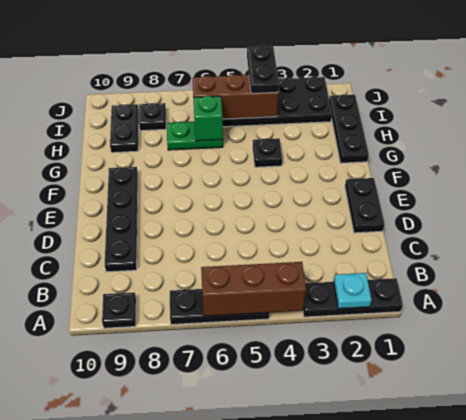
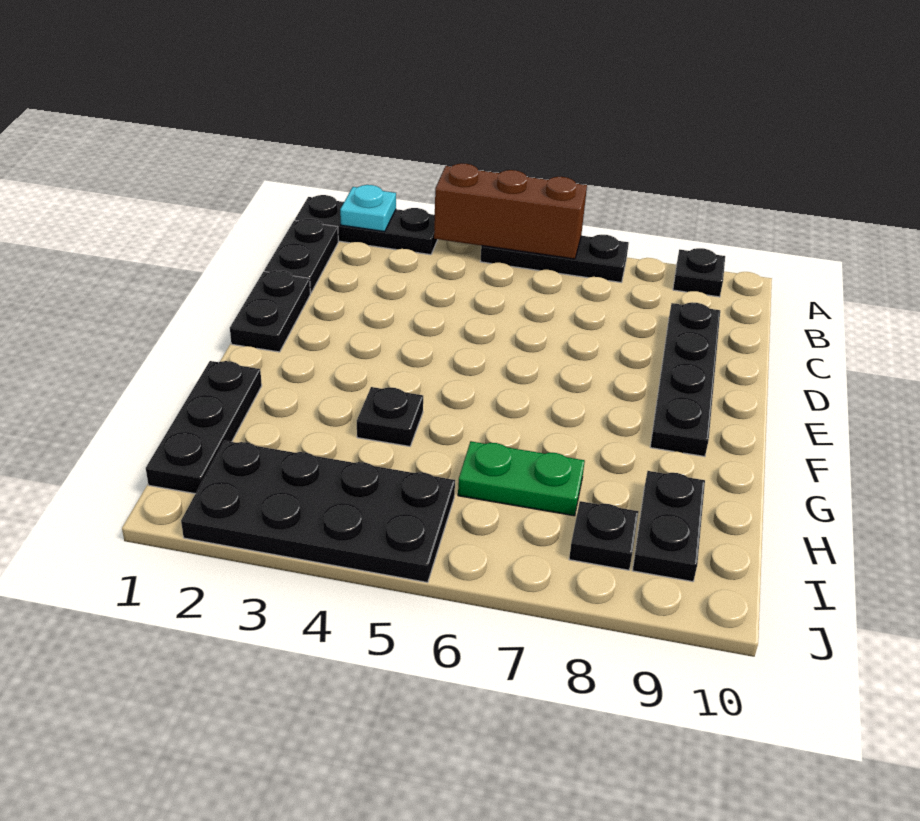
green 1x1 brick [194,96,223,141] -> none
brown 1x3 brick [193,75,278,119] -> none
black 1x2 plate [247,46,279,94] -> black 1x2 plate moved to [264,219,338,293]

